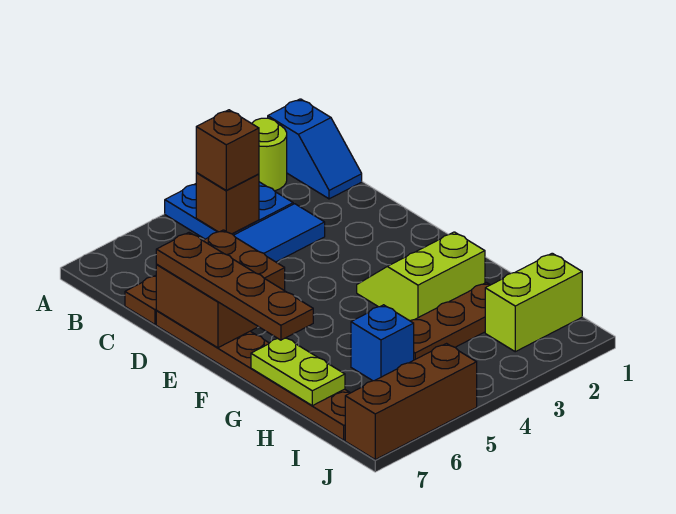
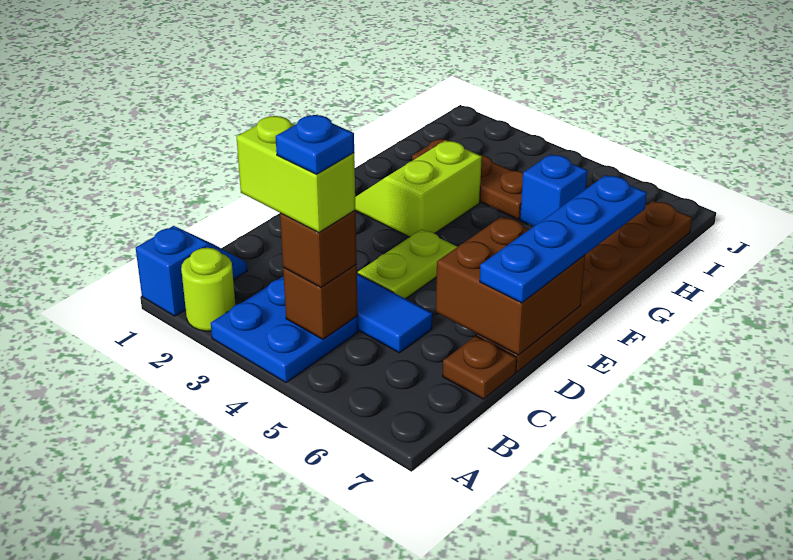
none -> blue 1x1 plate [276,115,354,174]
brown 1x4 plate [156,233,313,340] -> blue 1x4 plate [480,175,647,303]
lime 2x2 slope [357,232,485,321] -> lime 2x2 slope turned to [355,140,482,237]
lime 1x2 plate [251,338,345,406] -> lime 1x2 plate moved to [358,229,457,299]
lime 1x2 brick [485,253,582,352] -> lime 1x2 brick moved to [237,116,355,233]
brown 1x3 brick [345,344,477,460] -> none

